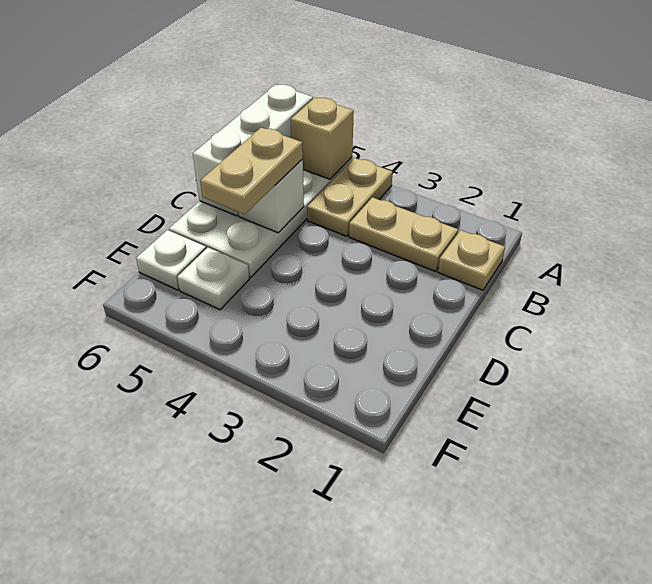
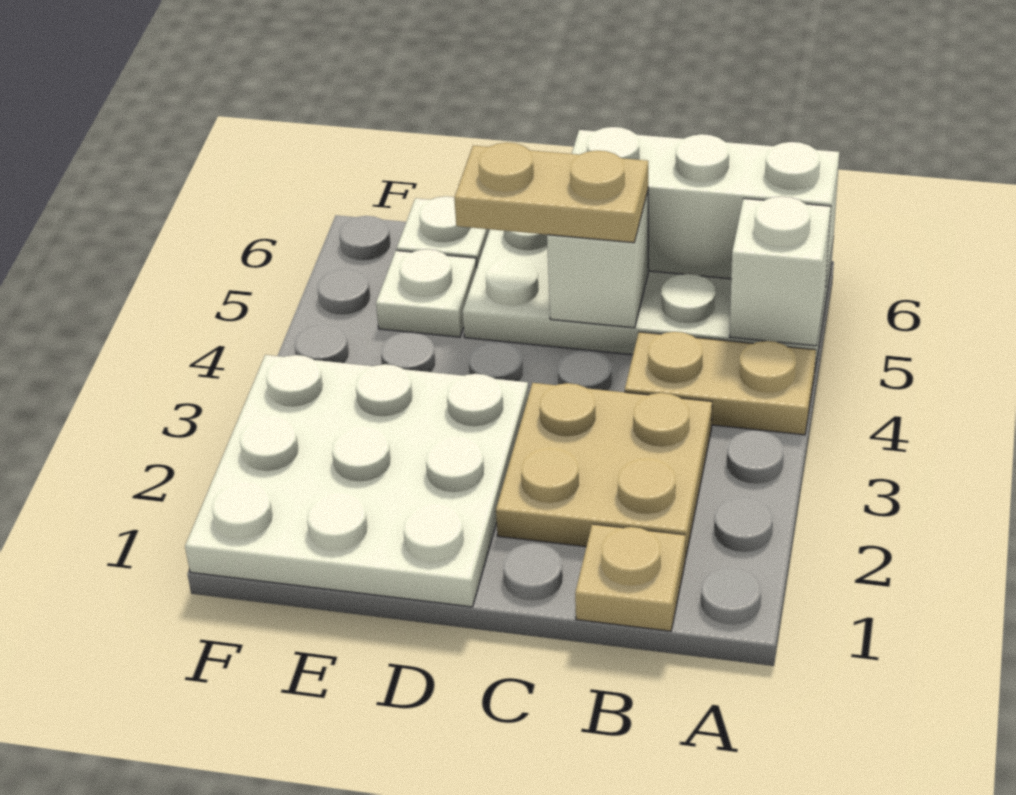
tan 1x1 brick [291,98,354,179] -> white 1x1 brick [730,196,831,346]
tan 1x2 plate [349,197,458,271] -> tan 2x2 plate [496,383,712,558]
none -> white 3x3 plate [185,355,529,607]

